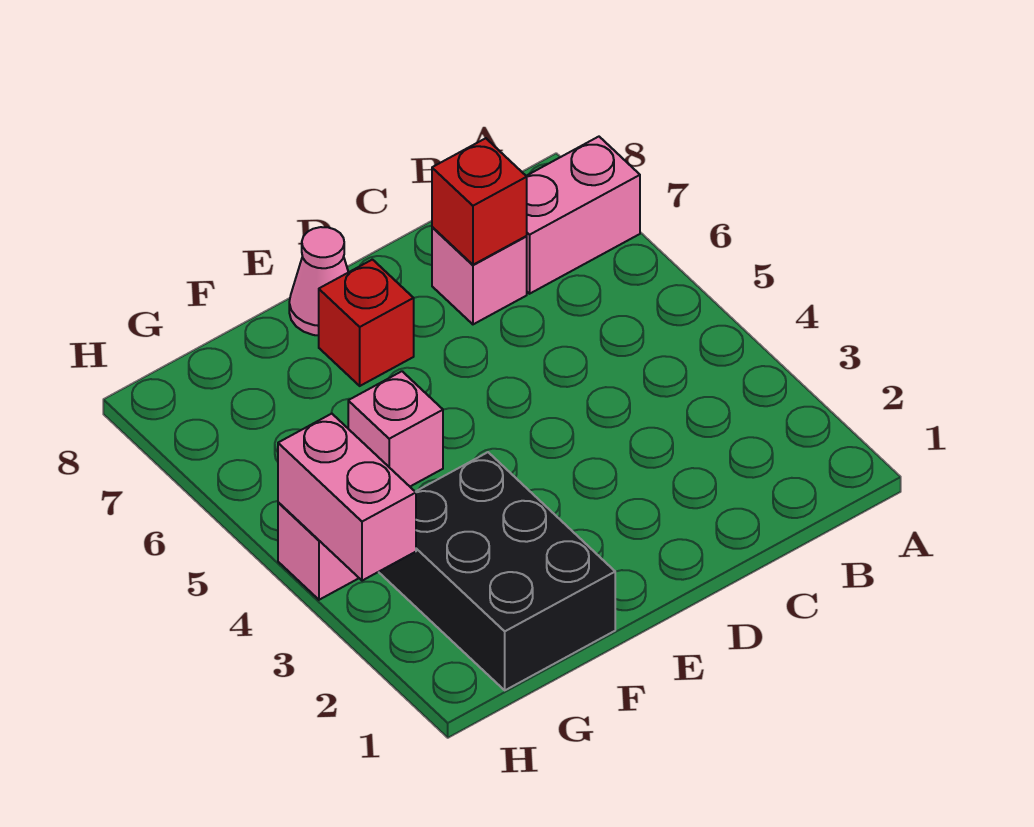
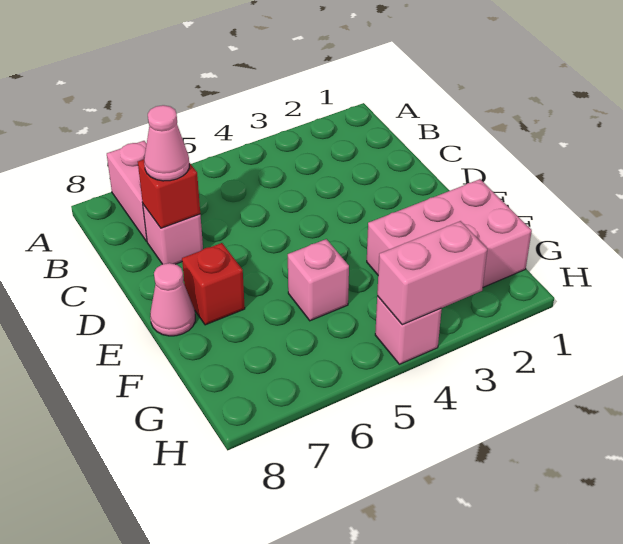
none -> pink 1x1 cone [144,105,189,181]
black 2x3 brick [379,452,615,690] -> pink 2x3 brick [367,179,532,287]

